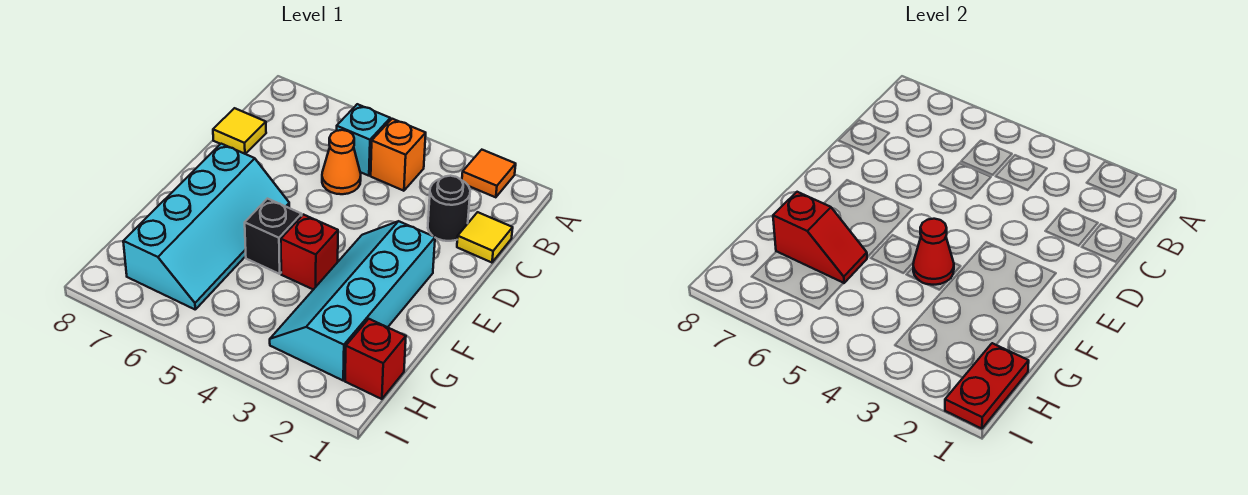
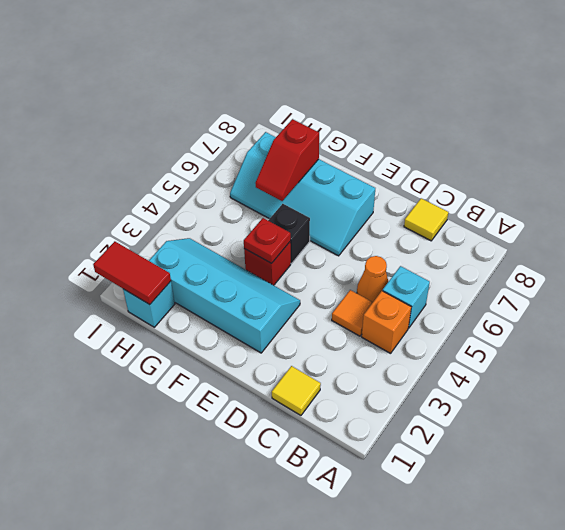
orange 1x1 tile [462,150,516,197] -> orange 1x1 tile moved to [332,290,373,336]
black 1x1 round brick [428,176,470,241] -> none
red 1x1 cone [913,219,954,285] -> red 1x1 plate [244,218,291,263]
red 1x1 brick [345,319,406,399] -> cyan 1x1 brick [123,281,175,327]
red 1x2 plate [945,343,1029,429] -> red 1x2 tile [93,241,171,305]

